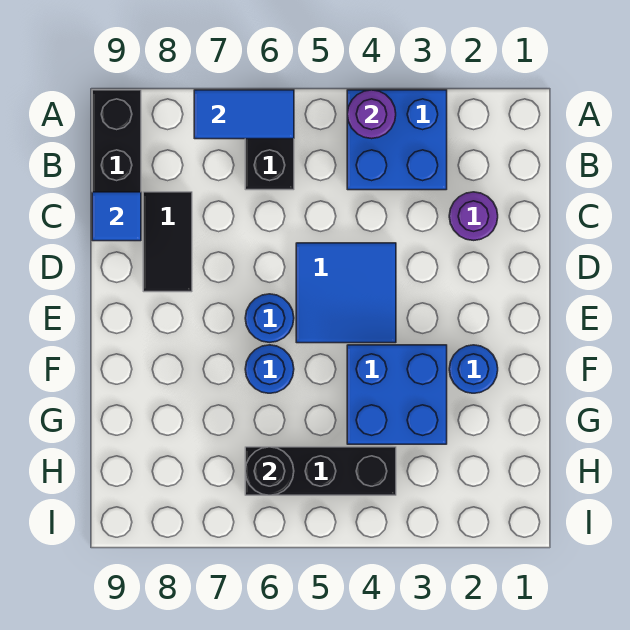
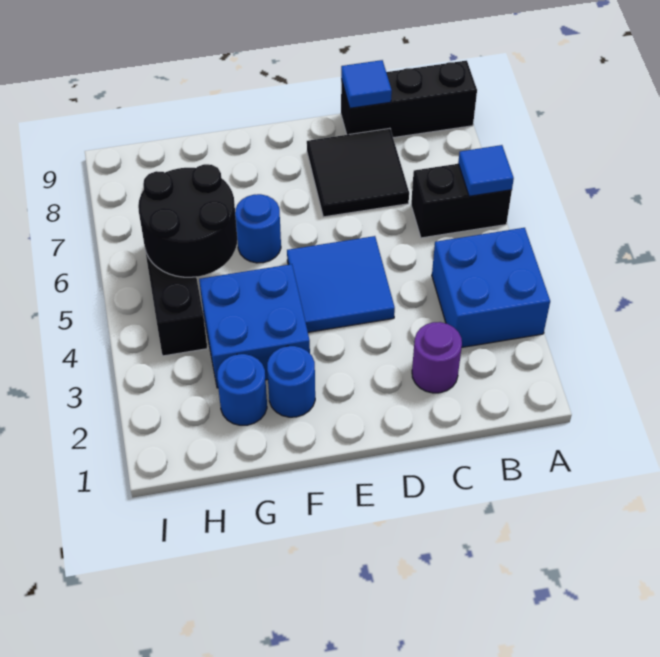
purple 1x1 round brick [347,90,396,139] -> none
blue 1x2 tile [194,90,294,139] -> blue 1x1 tile [458,145,514,196]
black 1x2 tile [143,192,192,292] -> black 2x2 tile [307,128,409,217]
blue 1x1 round brick [245,294,294,342] -> blue 1x1 round brick moved to [217,354,267,425]
black 1x1 round brick [245,447,294,495] -> black 2x2 round brick [138,164,237,277]

